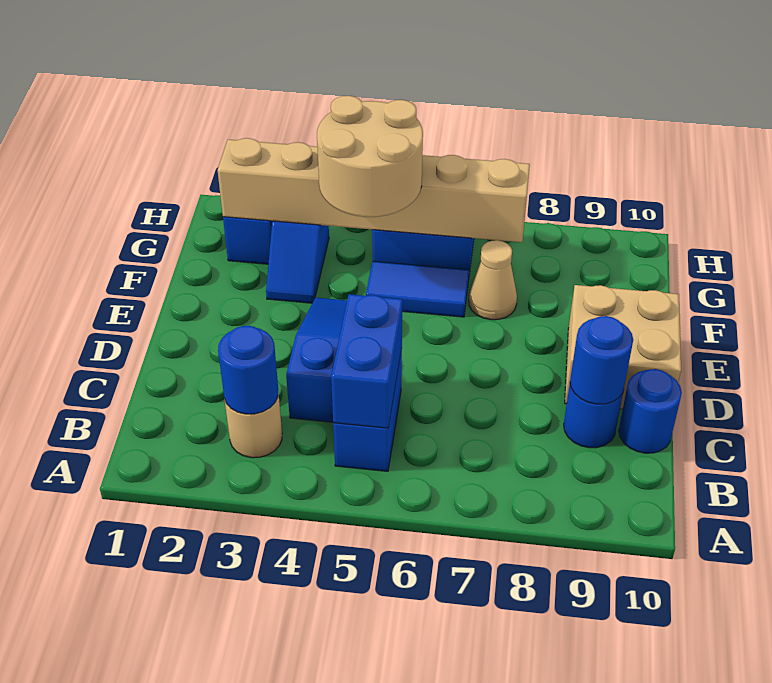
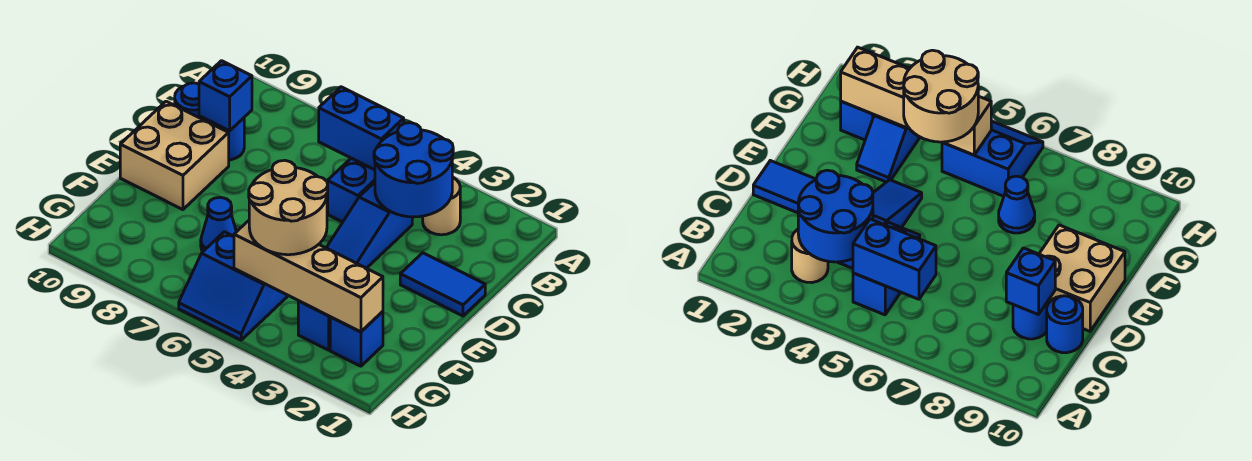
blue 1x1 round brick [218,326,278,414] -> blue 2x2 round brick [374,123,453,217]
blue 1x2 brick [331,294,402,428] -> blue 1x2 brick turned to [319,87,404,170]
blue 1x1 round brick [570,316,633,404] -> blue 1x1 brick [199,61,252,131]
blue 1x2 tile [366,261,469,317] -> blue 1x2 tile moved to [400,253,485,316]
tan 1x1 cone [469,240,517,320] -> blue 1x1 cone [201,197,236,251]
tan 1x6 brick [218,138,530,242] -> tan 1x4 brick [234,221,383,332]

